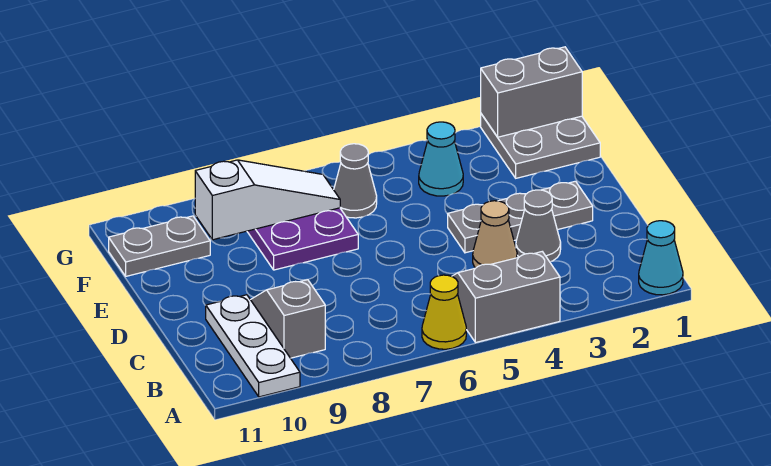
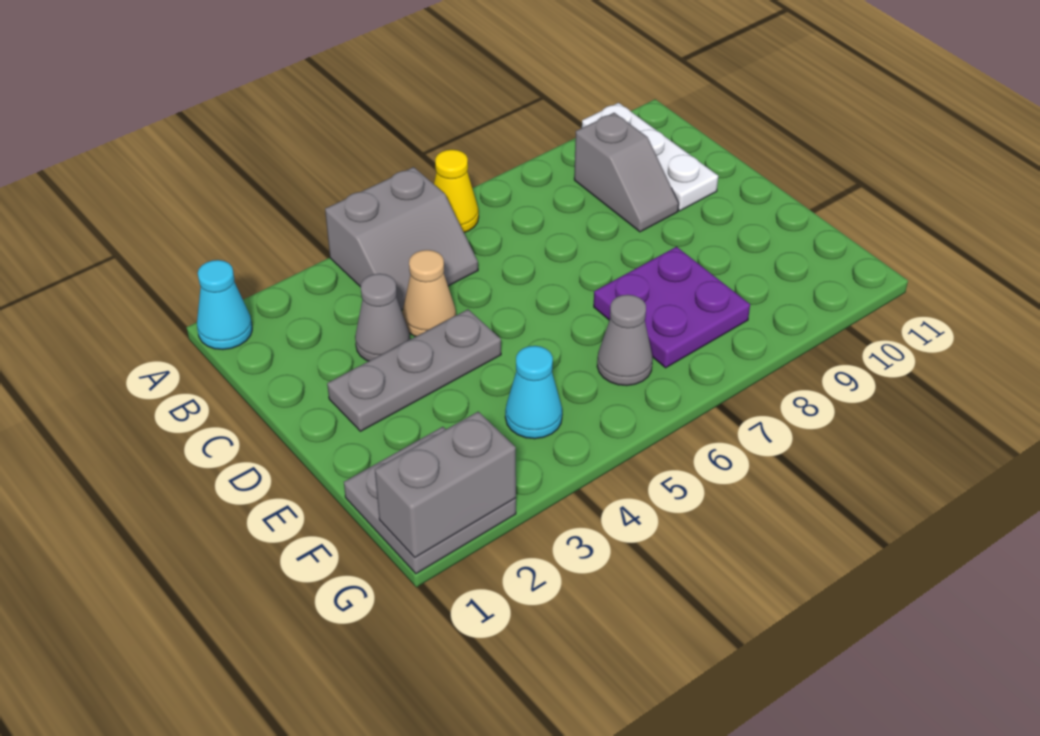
white 1x3 slope [195,160,340,240] -> none
grey 1x2 plate [109,216,210,276] -> none

